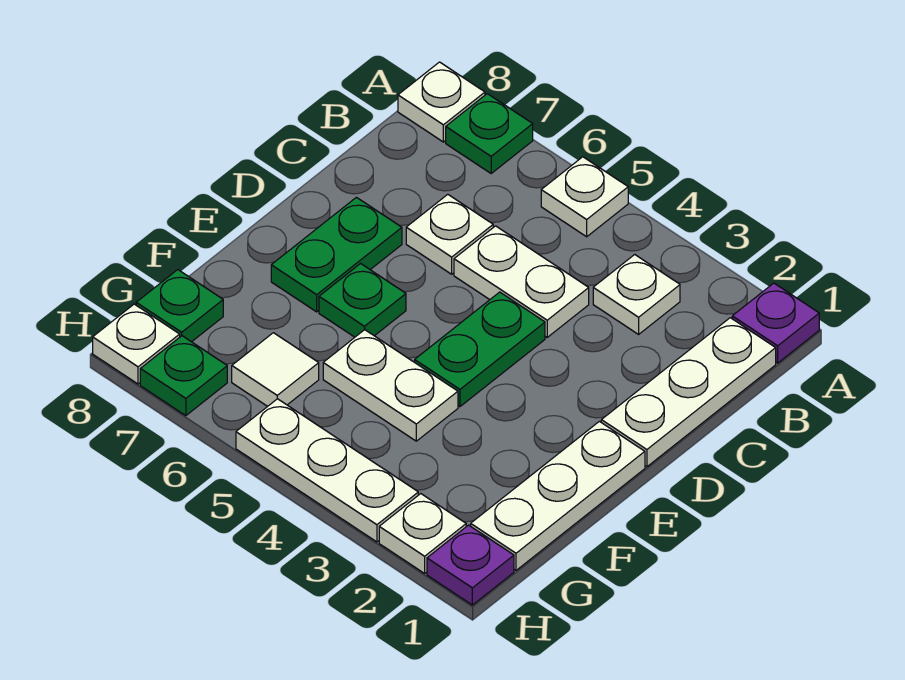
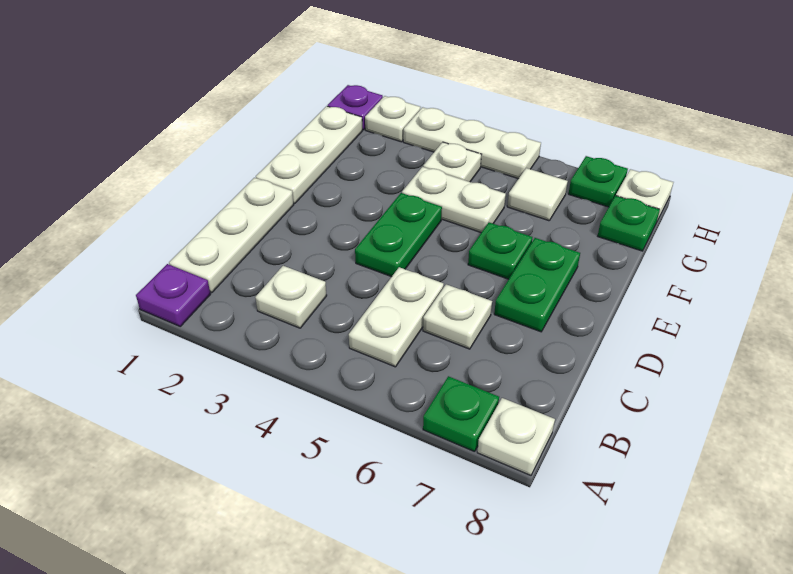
white 1x1 plate [541,157,628,237] -> white 1x1 plate moved to [423,142,482,182]
white 1x2 plate [454,226,589,337] -> white 1x2 plate turned to [349,267,444,367]

